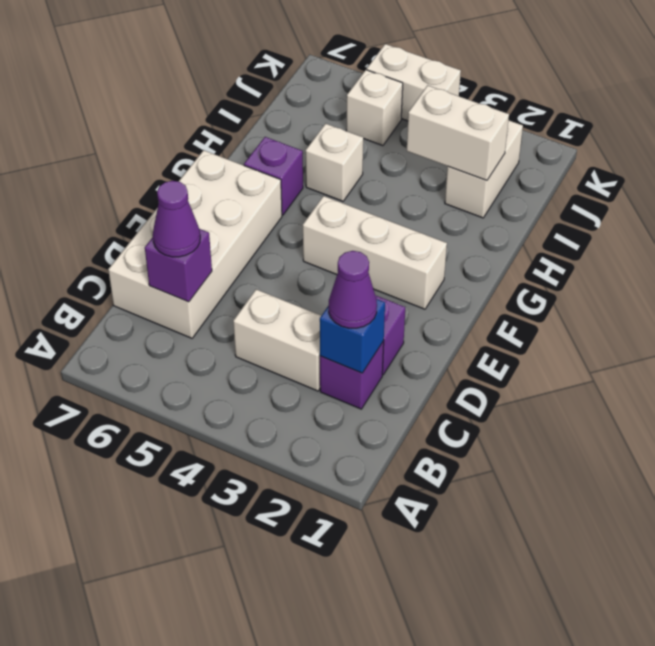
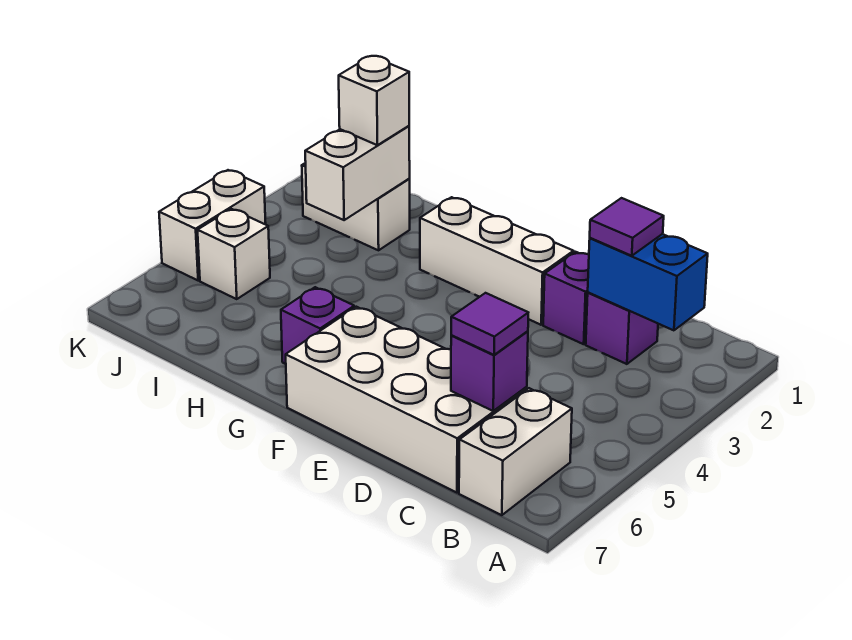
blue 1x1 brick [320,299,385,373] -> blue 1x2 brick [588,234,708,330]
purple 1x1 cone [329,251,377,328] -> purple 1x1 tile [590,198,664,256]
white 1x2 brick [233,289,321,391] -> white 1x2 brick moved to [459,388,572,515]
purple 1x1 cone [153,181,200,257] -> purple 1x1 tile [451,293,528,355]
white 1x3 brick [303,196,447,309] -> white 1x3 brick turned to [420,197,574,325]
white 1x1 brick [305,124,363,201] -> white 1x1 brick moved to [339,56,409,145]

